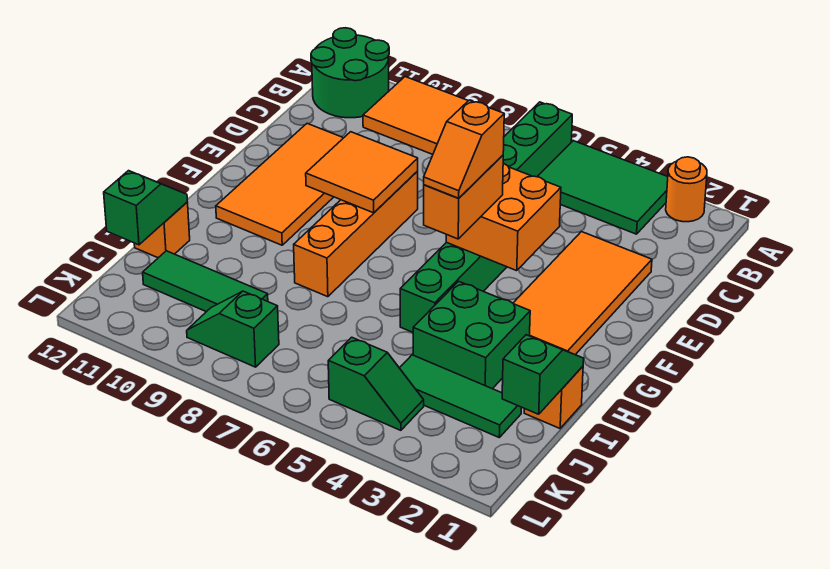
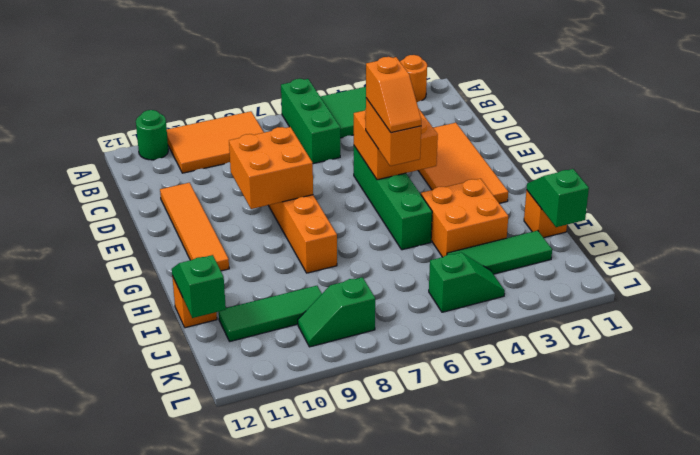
green 2x2 round brick [311,28,389,118] -> green 1x1 round brick [136,110,168,160]
orange 2x4 tile [216,124,343,245] -> orange 1x4 tile [160,183,229,271]
orange 2x2 tile [306,132,418,213] -> orange 2x2 brick [229,127,313,209]
green 2x2 brick [413,281,530,389] -> orange 2x2 brick [421,179,508,257]

